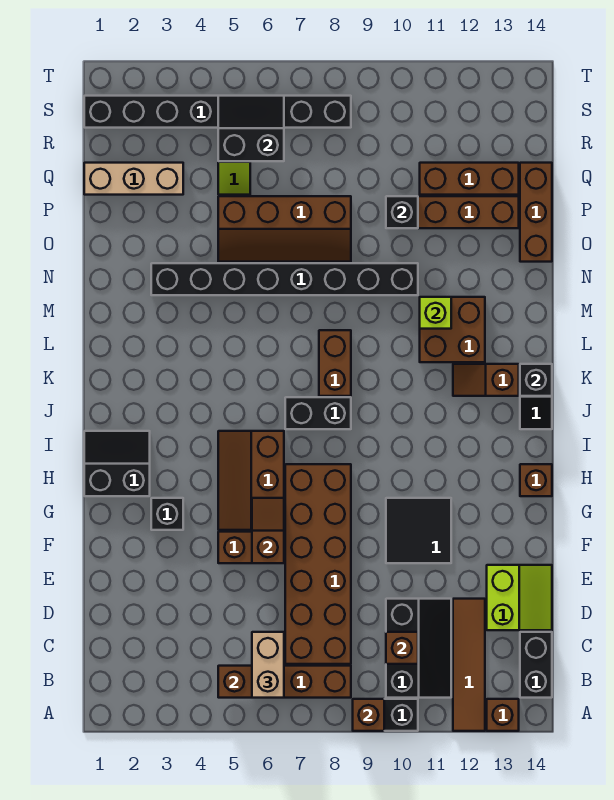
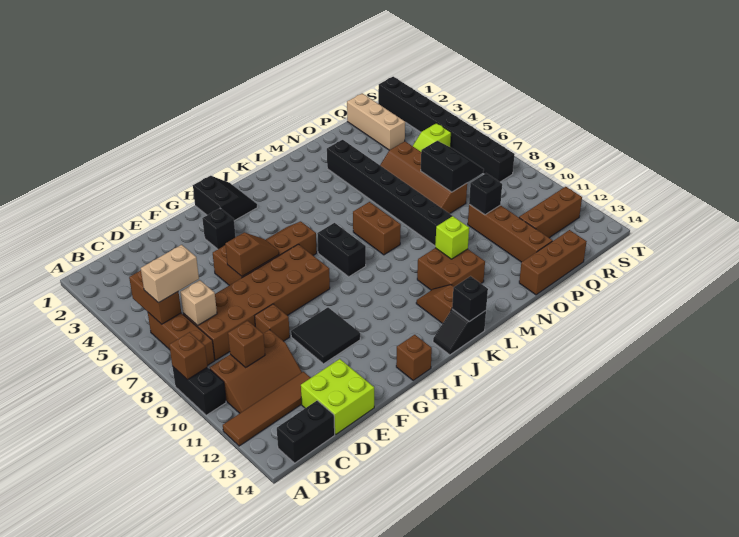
brown 1x1 brick [487,699,519,731] -> brown 1x1 brick moved to [255,304,290,341]
black 2x3 slope [386,599,451,698] -> brown 2x3 slope [210,330,302,413]
none -> tan 1x1 brick [180,280,217,325]
lime 2x2 slope [487,565,552,630] -> lime 2x2 brick [301,359,374,434]
brown 1x2 brick [319,330,351,396] -> brown 1x2 brick turned to [353,202,401,255]
brown 1x3 brick [420,163,519,195] -> brown 1x3 brick turned to [519,187,582,238]
black 2x2 slope [218,96,284,161] -> black 2x2 slope moved to [421,141,484,192]

